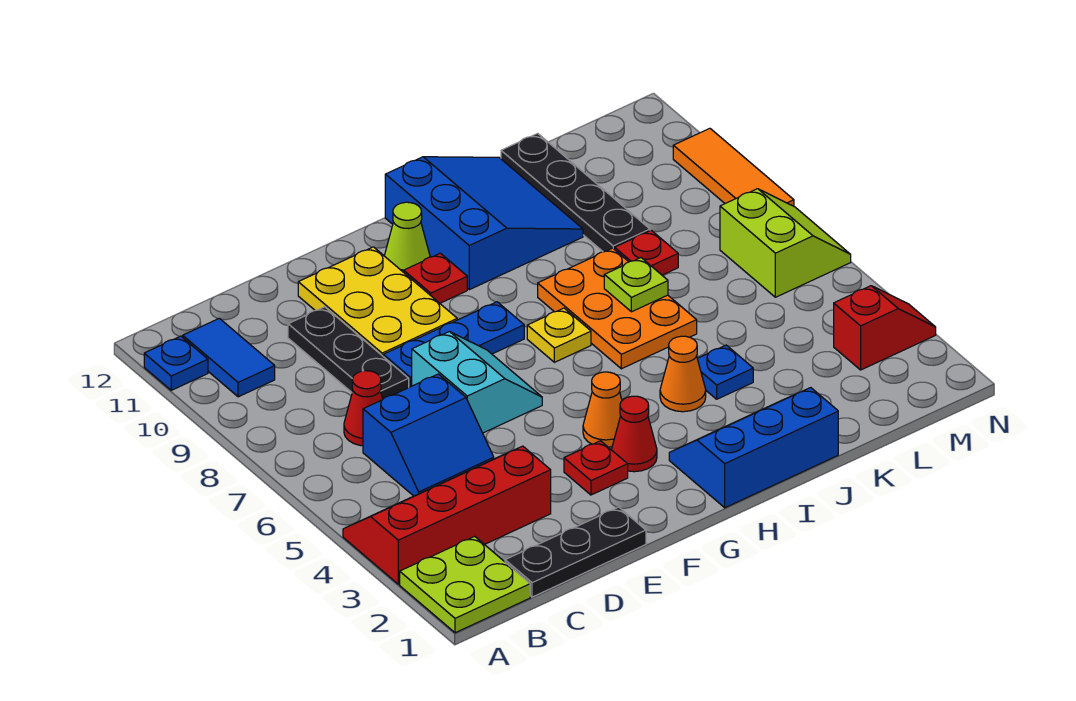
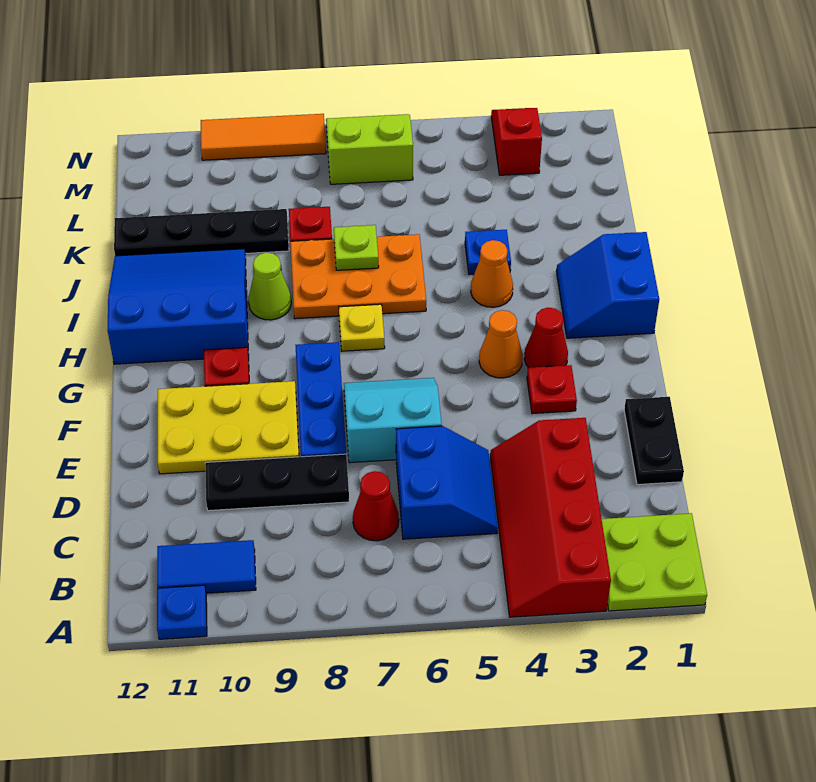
black 1x3 plate [505,507,646,597] -> black 1x2 plate [624,397,684,485]
lime 1x1 cone [385,202,430,272] -> lime 1x1 cone moved to [249,253,291,320]
blue 2x3 slope [669,388,838,508] -> blue 2x2 slope [556,232,659,338]

